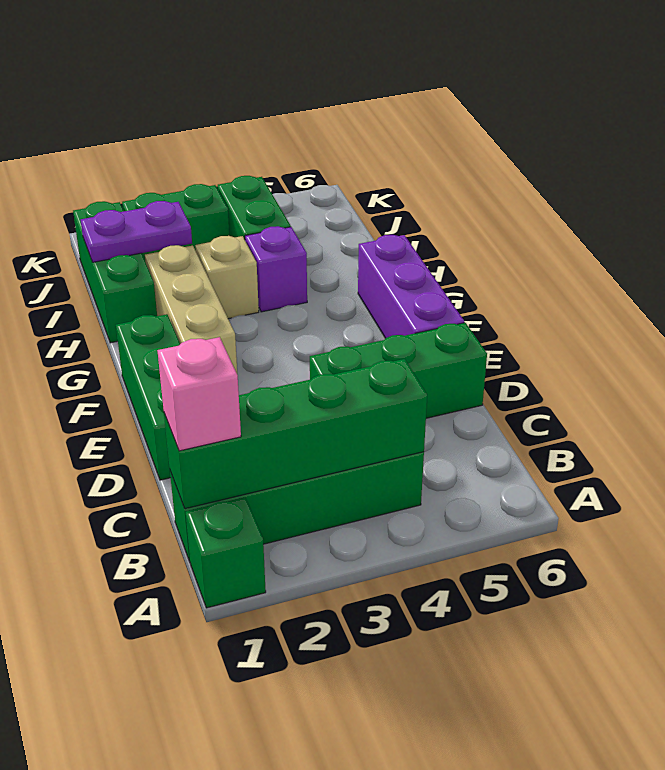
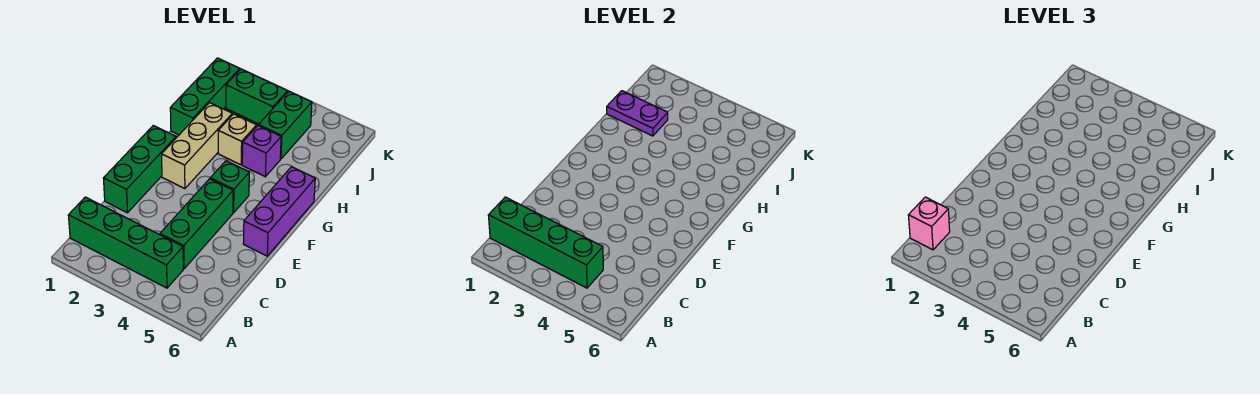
green 1x1 brick [186,497,266,608] -> green 1x1 brick moved to [210,161,249,213]
green 1x3 brick [310,323,487,418] -> green 1x3 brick turned to [160,179,233,269]

